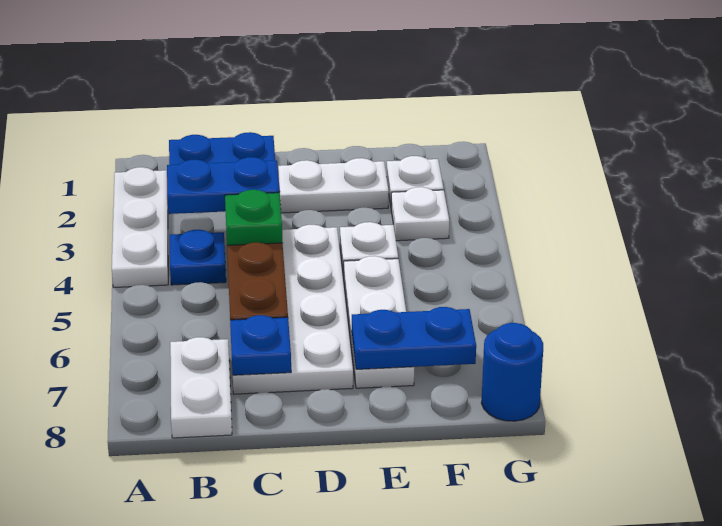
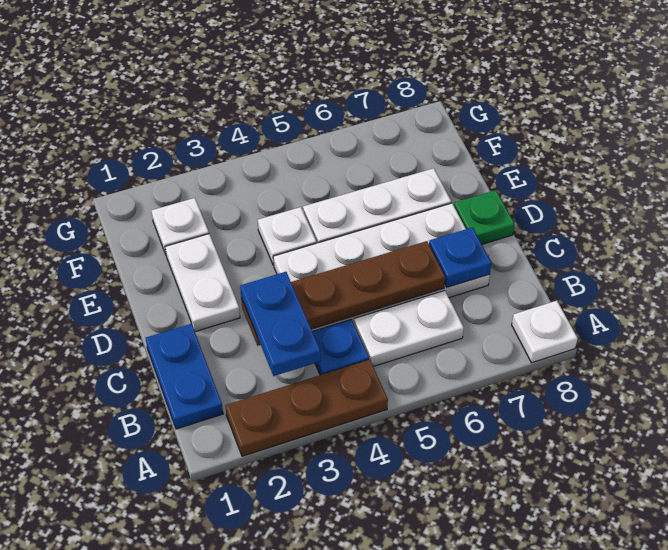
white 1x3 plate [112,167,168,287] -> brown 1x3 plate [225,360,388,456]
white 1x2 plate [170,337,232,438] -> white 1x2 plate moved to [354,291,464,367]
green 1x1 plate [225,190,283,245] -> green 1x1 plate moved to [454,190,515,244]
blue 1x2 plate [352,307,476,369] -> none
white 1x1 plate [391,187,449,241] -> white 1x1 plate moved to [512,301,578,363]
blue 1x1 round brick [481,323,543,421] -> none

